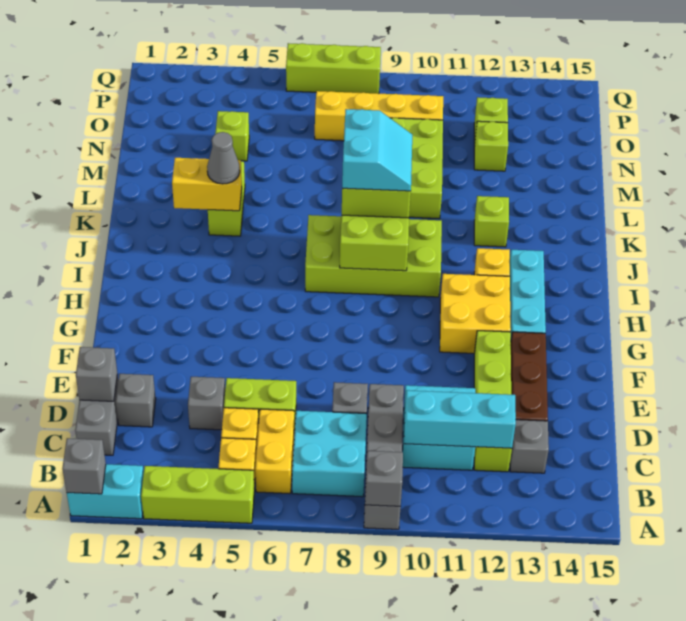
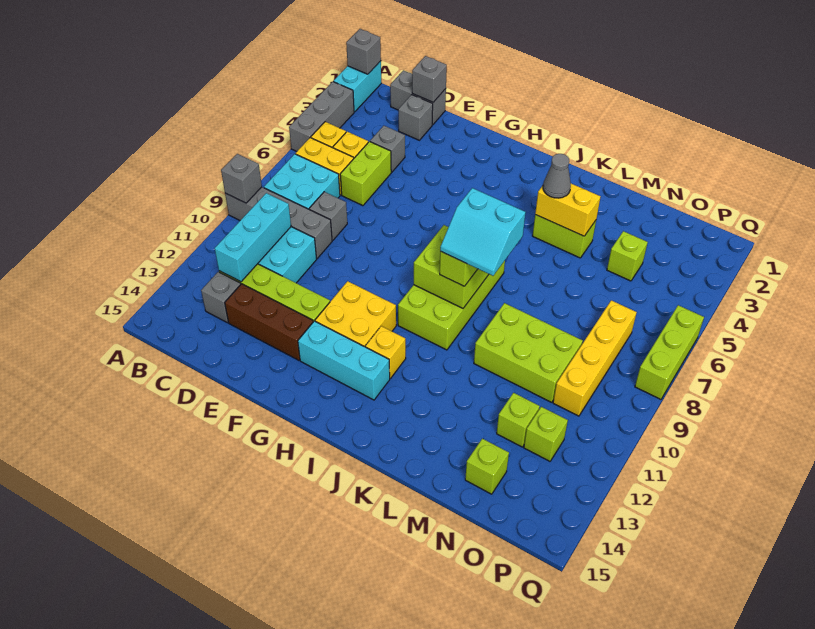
lime 1x3 brick [141,466,254,523] -> grey 1x3 brick [289,82,354,151]
yellow 1x2 brick [172,158,242,211] -> yellow 1x2 brick turned to [535,184,601,236]
lime 1x1 brick [474,196,509,247] -> lime 1x1 brick moved to [465,439,509,494]

